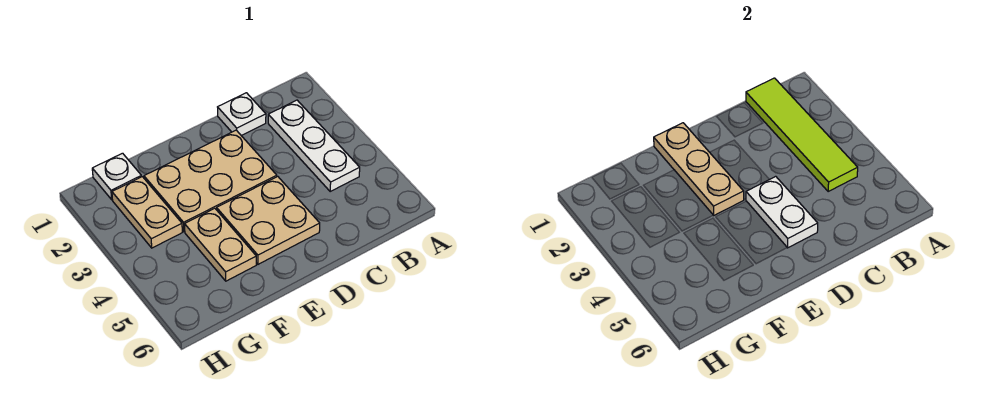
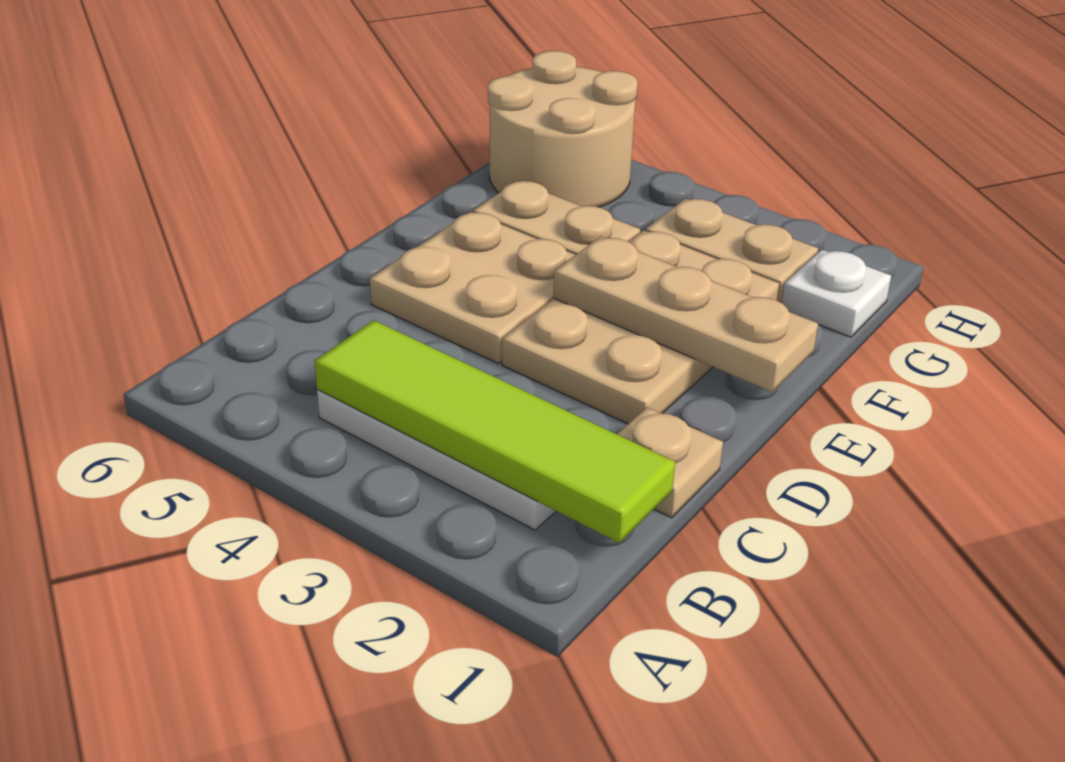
white 1x1 plate [218,93,266,136] -> tan 1x1 plate [617,407,723,518]
white 1x2 plate [746,176,818,248] -> none
none -> tan 2x2 round brick [488,51,638,207]

